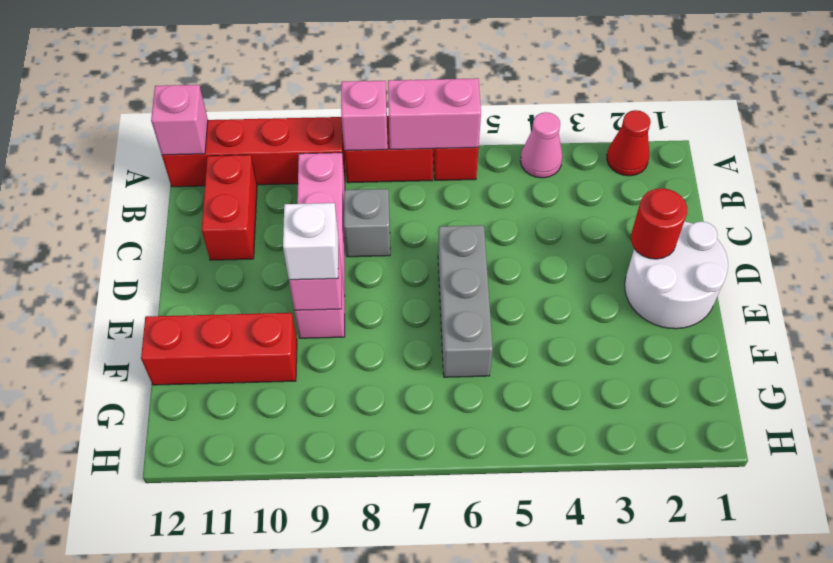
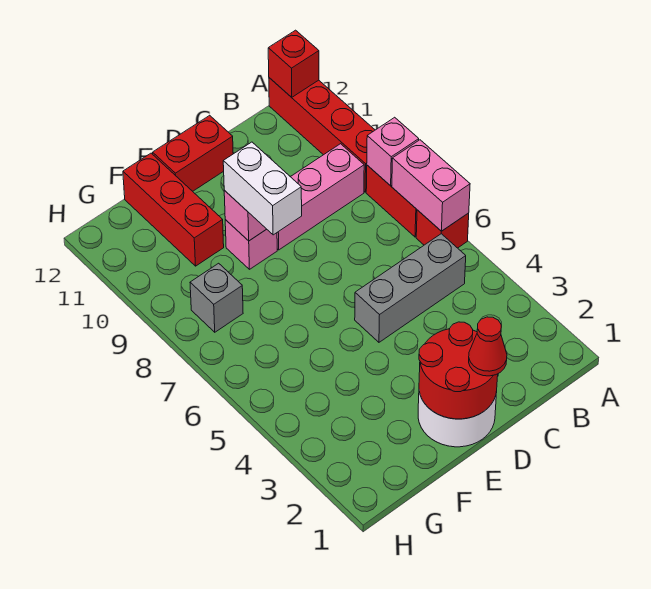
red 1x1 cone [607,110,651,176] -> red 1x1 cone moved to [469,317,507,376]
pink 1x1 cone [520,112,562,178] -> none
pink 1x1 brick [151,85,208,155] -> red 1x1 brick [268,30,319,97]
red 1x2 brick [202,155,257,260] -> red 1x2 brick moved to [153,115,233,191]
grey 1x1 brick [344,189,390,257] -> grey 1x1 brick moved to [190,263,243,332]
red 1x1 round brick [631,188,687,259] -> red 2x2 round brick [419,322,498,419]
grey 1x3 brick [438,225,493,377] -> grey 1x3 brick moved to [355,234,466,342]
white 1x1 brick [283,203,338,280] -> white 1x2 brick [223,142,302,235]

